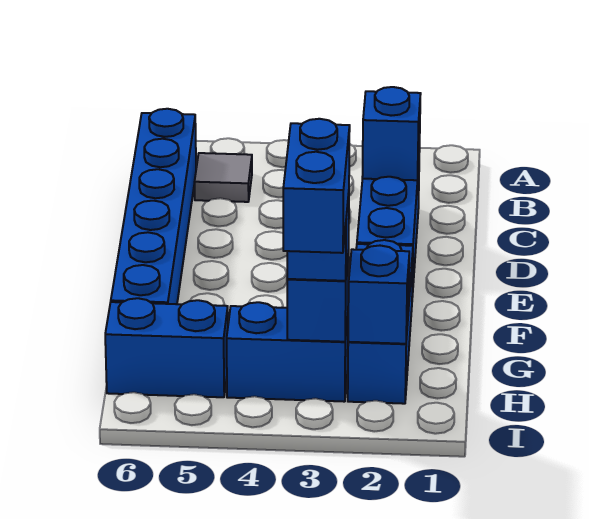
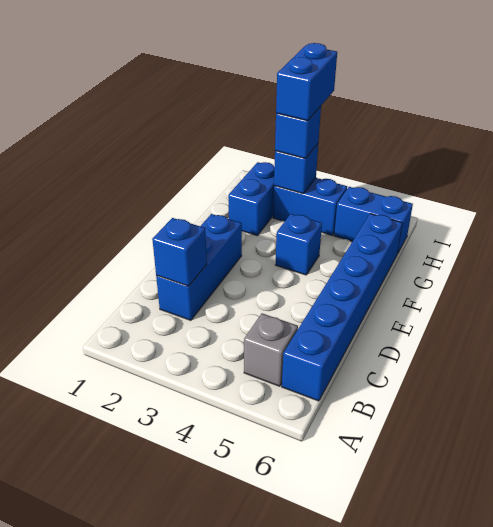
grey 1x1 tile [194,153,252,202] -> grey 1x1 brick [244,313,298,386]
blue 1x3 brick [348,240,413,404] -> blue 1x2 brick [228,162,274,235]
blue 1x1 brick [348,246,409,344] -> blue 1x1 brick moved to [276,214,322,275]

